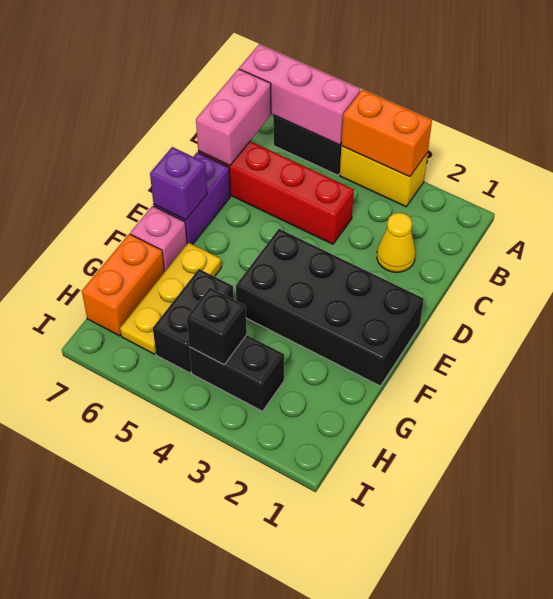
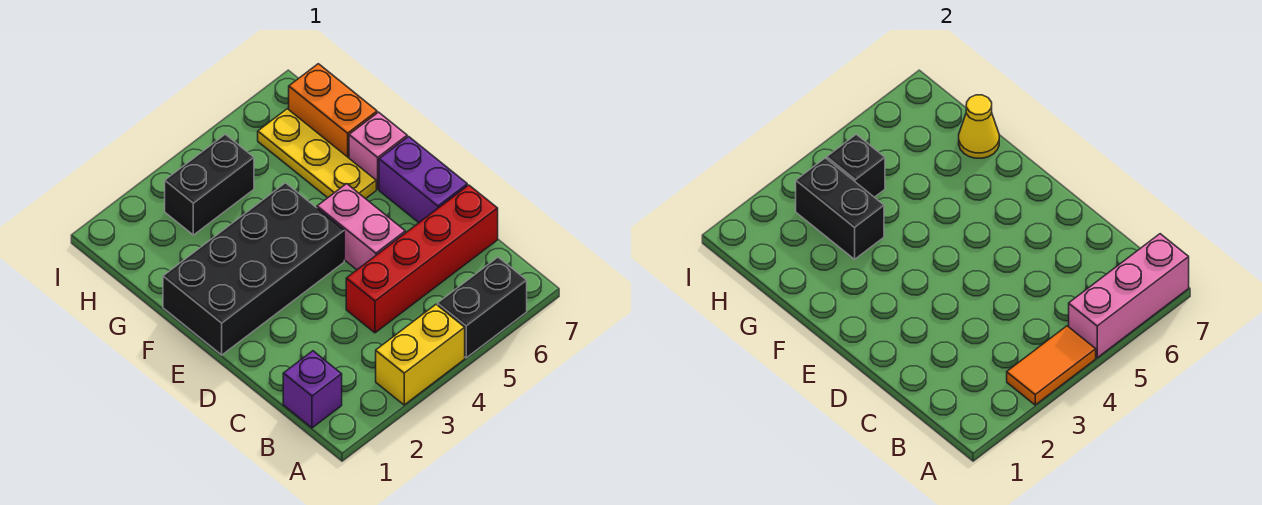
orange 1x2 brick [341,89,432,177] -> orange 1x2 tile [1007,326,1096,405]
pink 1x2 brick [196,69,271,166] -> pink 1x2 brick moved to [317,184,405,270]
yellow 1x1 cone [377,213,416,272] -> yellow 1x1 cone moved to [959,95,999,158]
purple 1x1 brick [150,147,207,220] -> purple 1x1 brick moved to [283,351,342,428]
black 1x2 brick [153,269,234,373] -> black 1x2 brick moved to [796,158,884,259]

